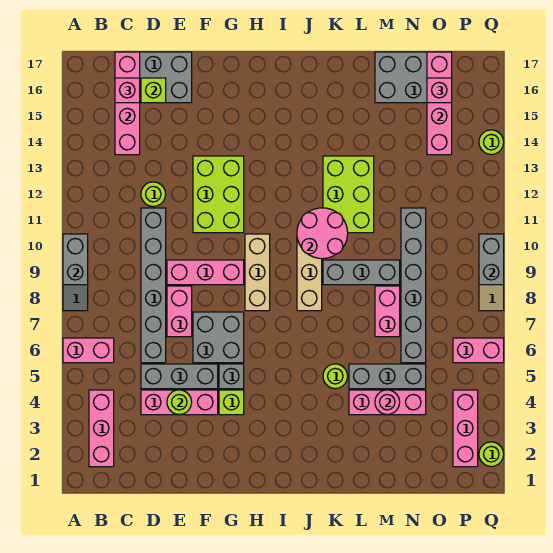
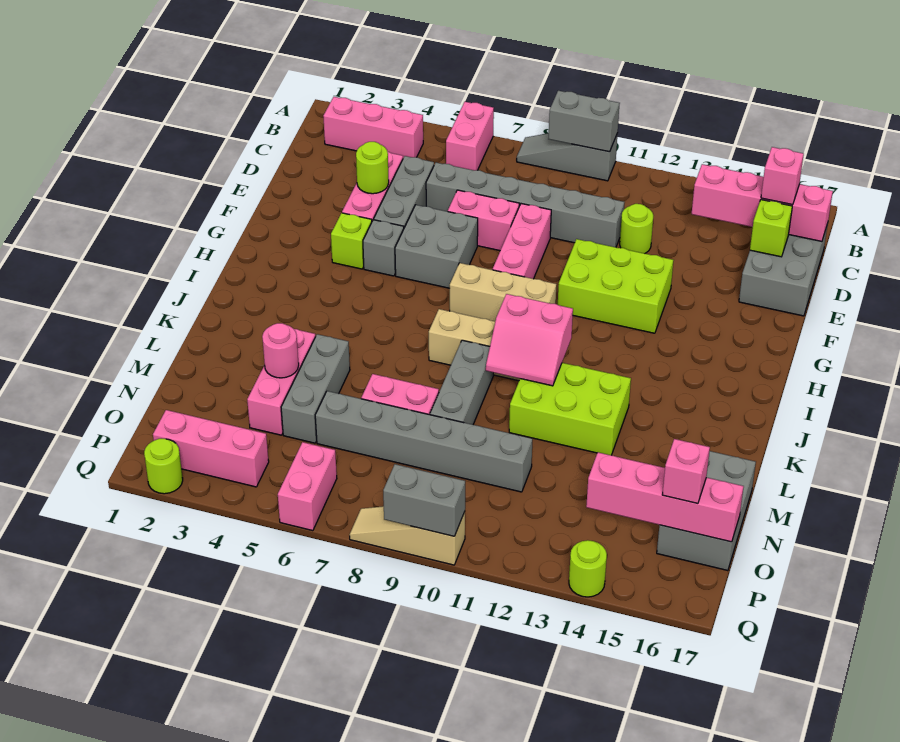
pink 2x2 round brick [297,208,348,259] -> pink 2x2 slope [486,294,573,386]
lime 1x1 round brick [323,364,348,389] -> none

